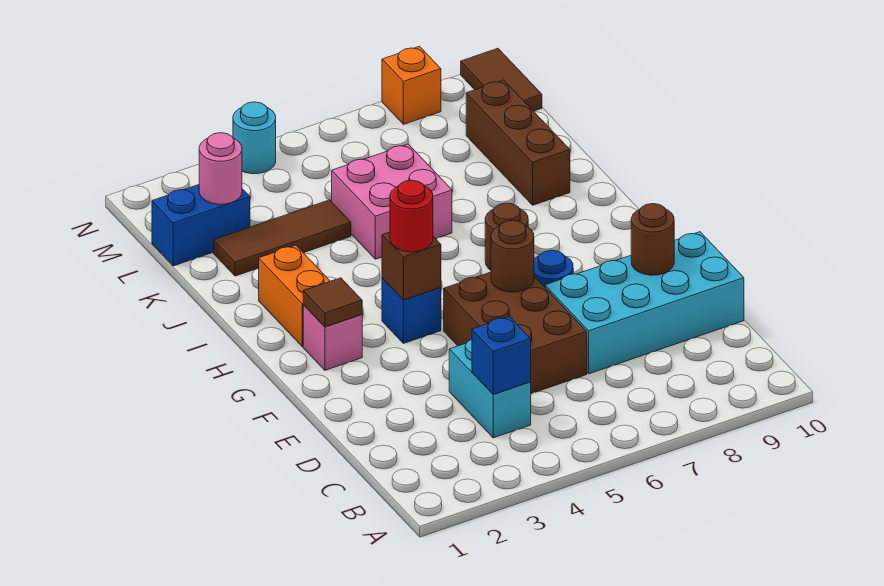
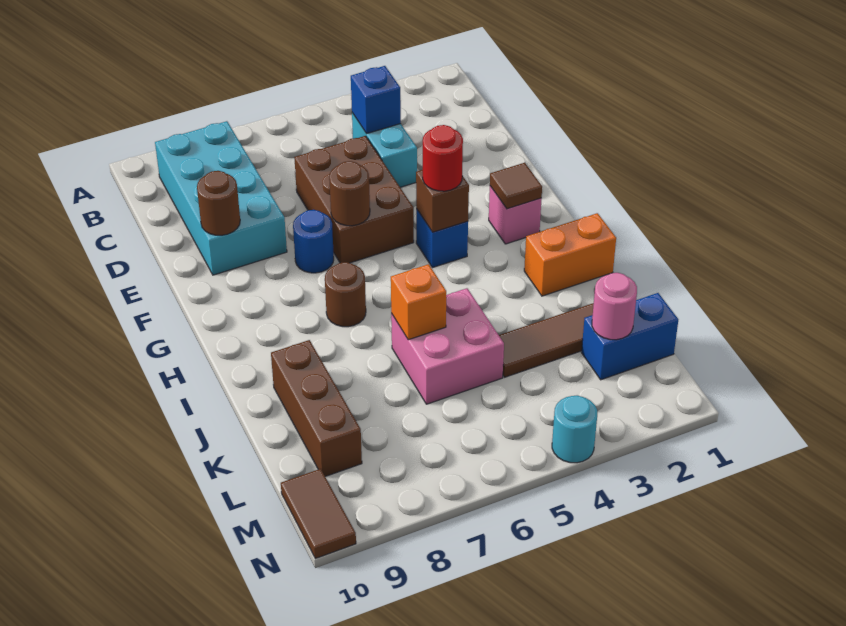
cyan 2x4 brick [545,232,744,374] -> cyan 2x4 brick turned to [155,121,287,275]
orange 1x2 brick [259,245,330,347] -> orange 1x2 brick turned to [524,213,616,296]
orange 1x1 brick [382,46,441,124] -> orange 1x1 brick moved to [391,264,446,340]

